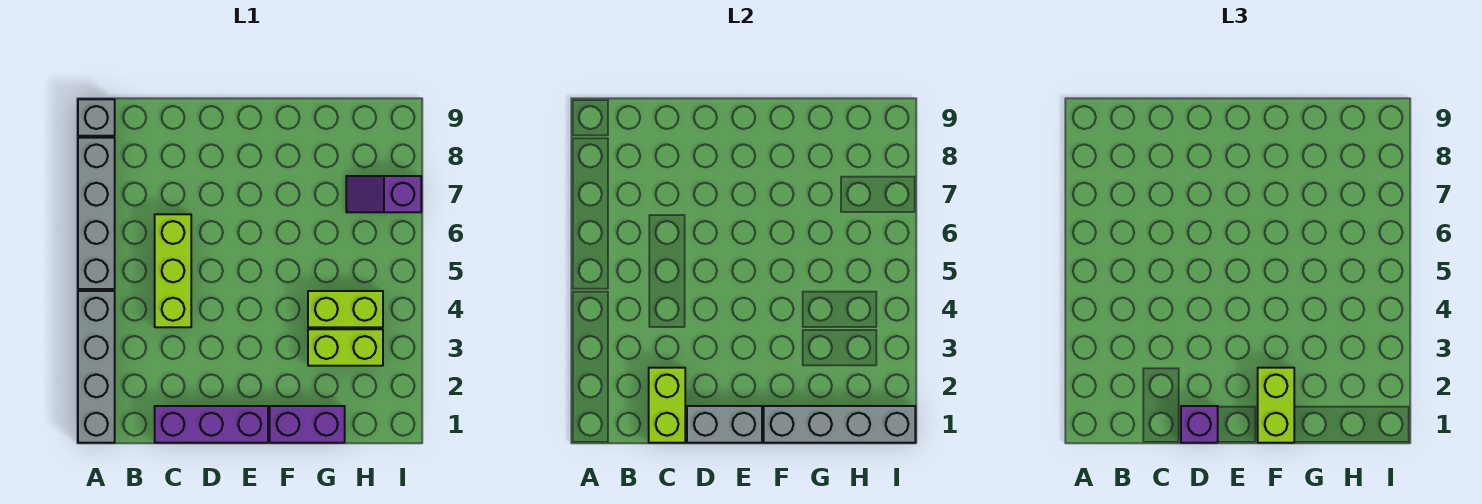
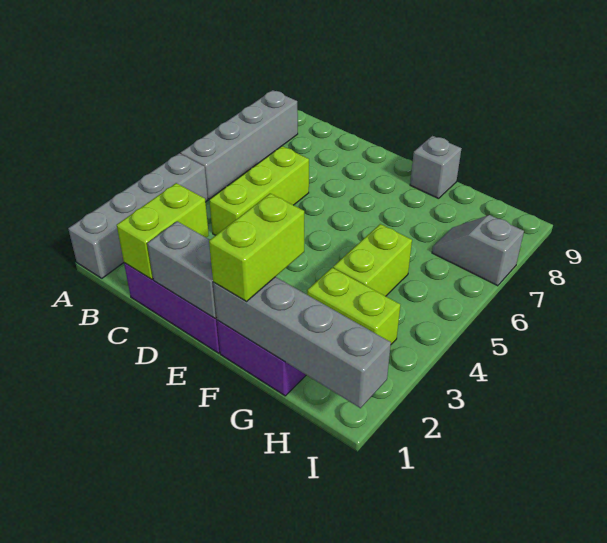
grey 1x1 brick [78,99,115,136] -> grey 1x1 brick moved to [410,136,462,199]
purple 1x1 brick [1181,406,1218,443] -> none
lime 1x2 brick [308,291,383,327] -> lime 1x2 brick turned to [333,224,412,296]
purple 1x2 slope [346,176,421,212] -> grey 1x2 slope [432,215,524,286]

